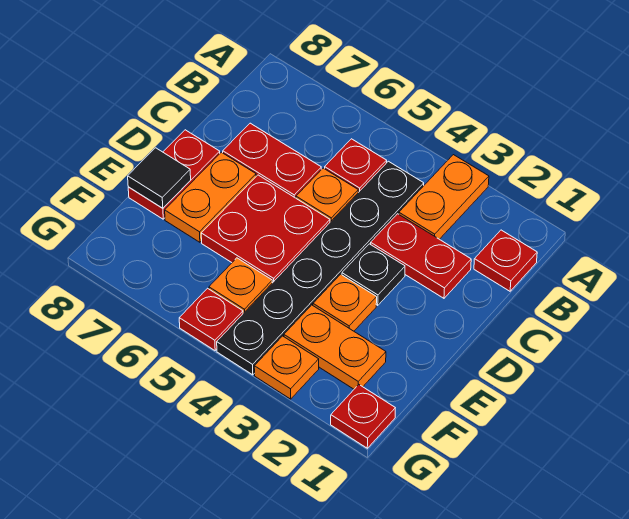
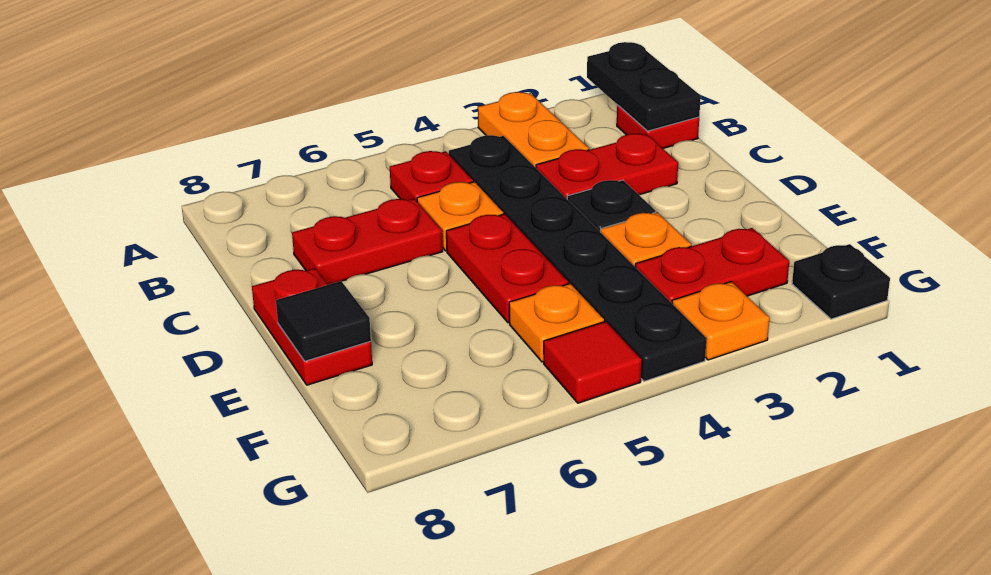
none -> black 1x2 plate [587,42,701,131]
red 2x2 plate [201,175,330,283] -> red 1x2 plate [446,214,569,323]
orange 1x2 plate [165,152,256,242] -> none
orange 1x2 plate [284,305,386,389] -> red 1x2 plate [635,228,789,303]
red 1x1 plate [331,385,395,448] -> black 1x1 plate [792,244,890,319]
red 1x1 plate [179,288,243,351] -> red 1x1 tile [544,321,642,403]

